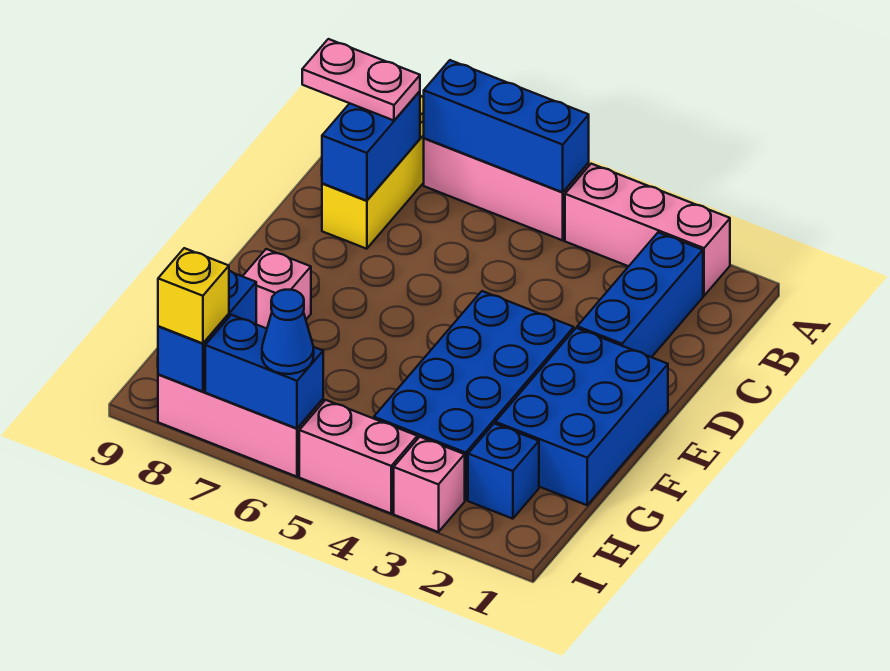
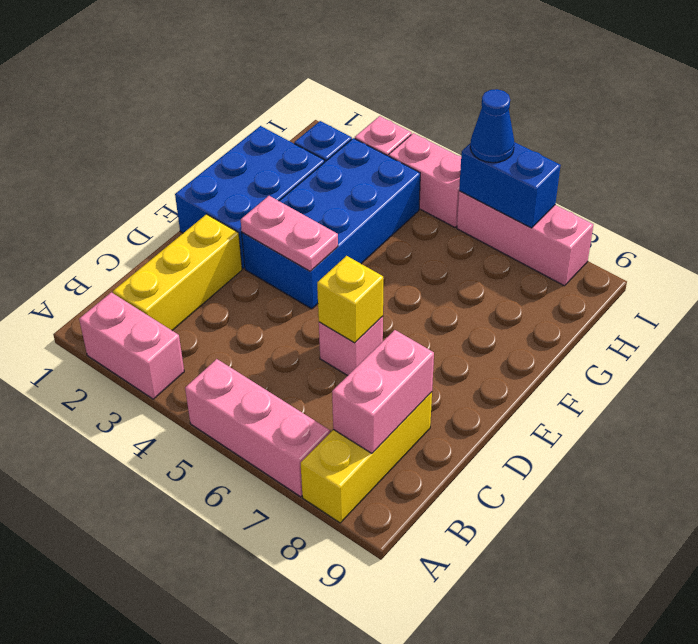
pink 1x3 brick [565,164,730,296] -> pink 1x2 brick [79,292,184,399]
blue 1x3 brick [424,60,589,192] -> none
blue 1x3 brick [577,232,703,357] -> yellow 1x3 brick [113,214,242,330]
blue 1x2 brick [322,91,420,201] -> pink 1x2 brick [332,330,434,453]
pink 1x2 plate [302,39,420,120] -> pink 1x2 plate moved to [241,196,338,271]
pink 1x1 brick [243,249,311,328] -> pink 1x1 brick moved to [319,316,383,376]
blue 1x2 brick [158,271,256,392] -> none
yellow 1x1 brick [158,248,229,343] -> yellow 1x1 brick moved to [317,256,383,343]

